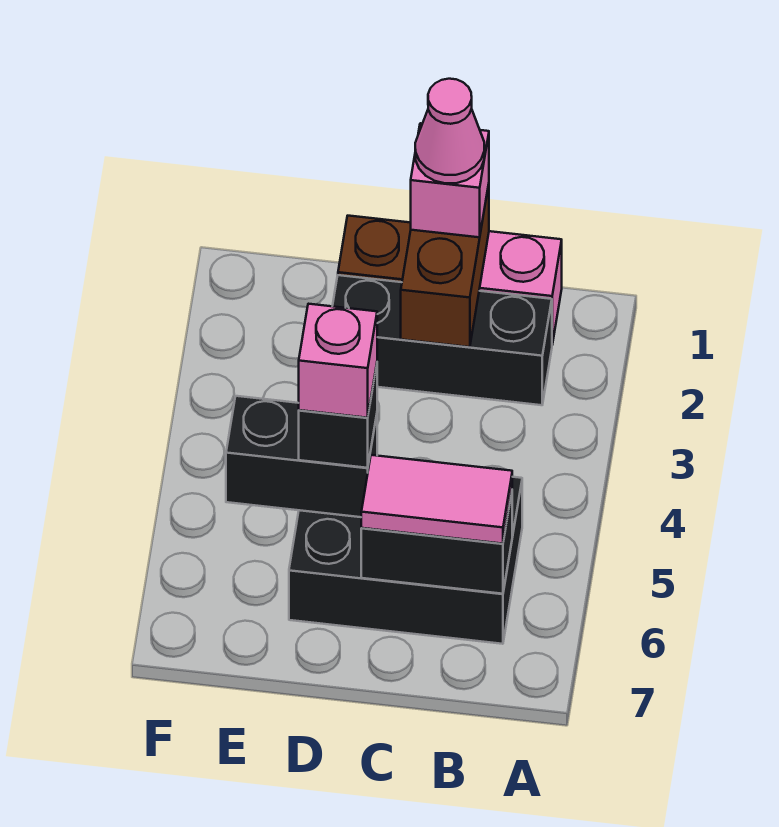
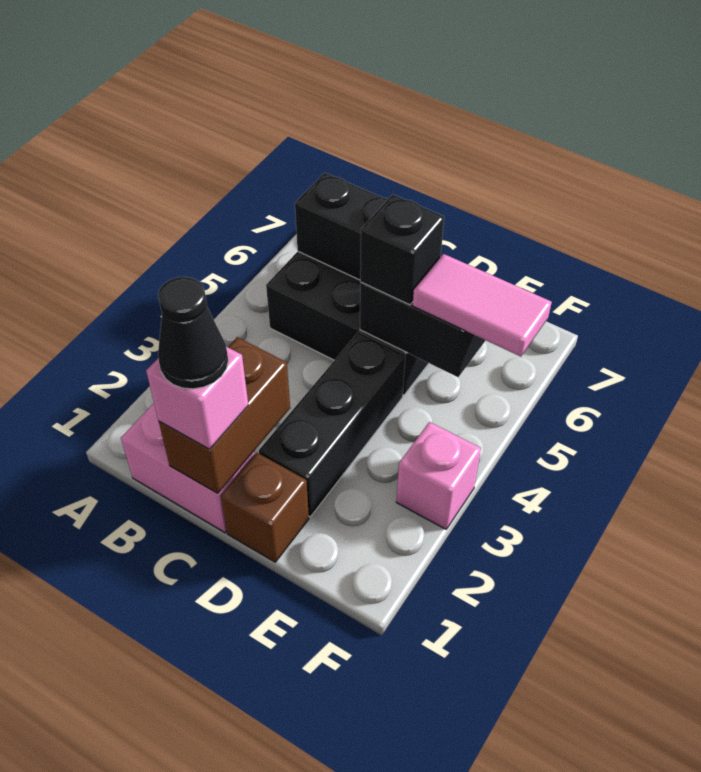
black 1x3 brick [333,275,552,405] -> black 1x3 brick turned to [259,332,405,517]
pink 1x2 tile [361,455,512,544] -> pink 1x2 tile moved to [413,254,552,357]
pink 1x1 cone [415,79,484,183] -> black 1x1 cone [158,277,228,389]
pink 1x1 brick [299,304,377,418] -> pink 1x1 brick moved to [396,422,481,529]

